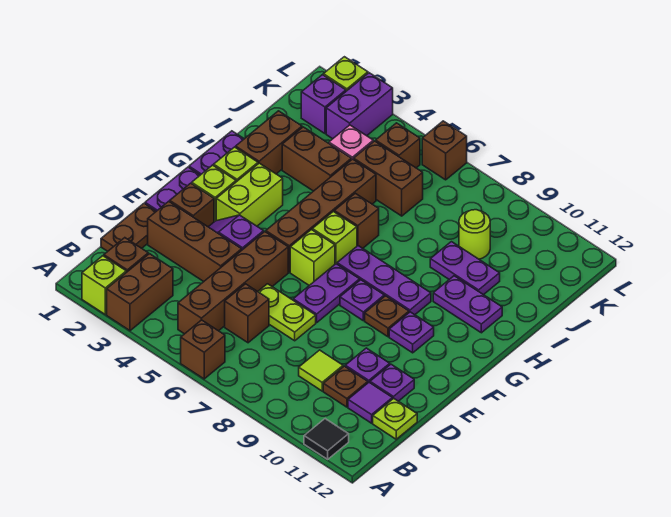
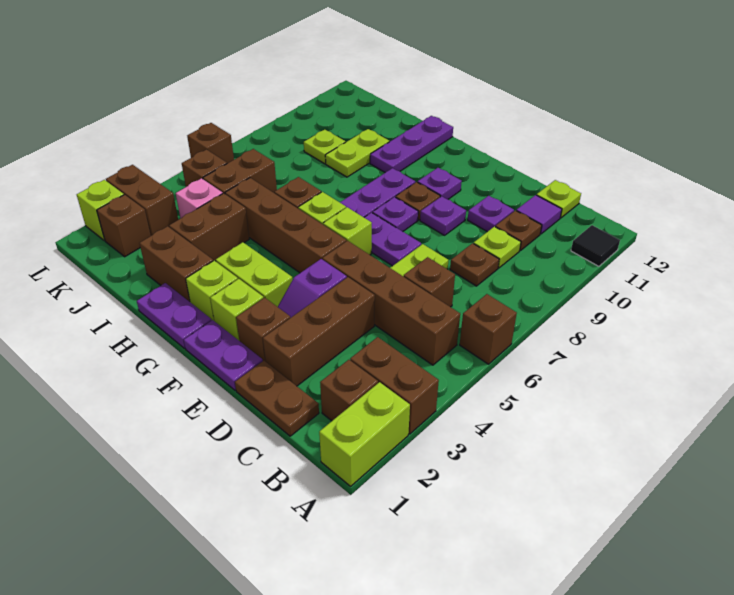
lime 1x1 brick [82,256,126,314] -> lime 1x2 brick [319,382,410,486]
none -> brown 1x1 plate [450,243,499,286]
lime 1x1 tile [299,350,343,391] -> lime 1x1 plate [474,227,521,268]
purple 1x1 plate [370,364,414,401] -> purple 1x1 plate moved to [420,196,466,235]
purple 1x2 plate [433,276,502,333] -> purple 1x3 plate [370,116,453,173]
purple 1x2 plate [430,242,500,295] -> lime 1x2 plate [325,129,389,177]
lime 1x1 round brick [459,210,490,259] -> lime 1x1 plate [304,130,346,164]
purple 1x1 brick [301,75,346,133] -> brown 1x1 brick [97,195,151,257]
purple 1x2 brick [326,73,393,139] -> brown 1x2 brick [106,165,178,236]

